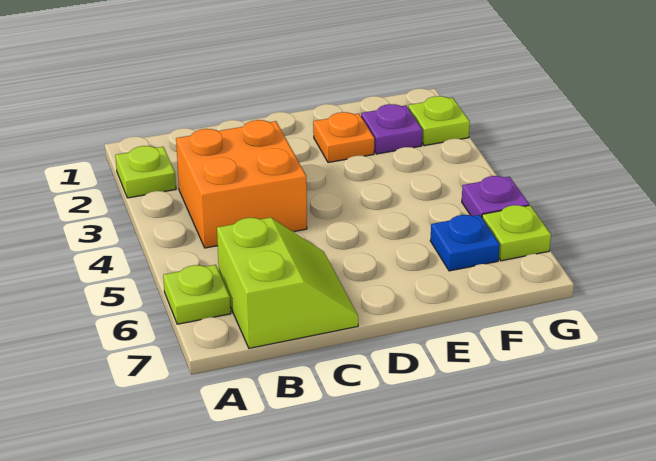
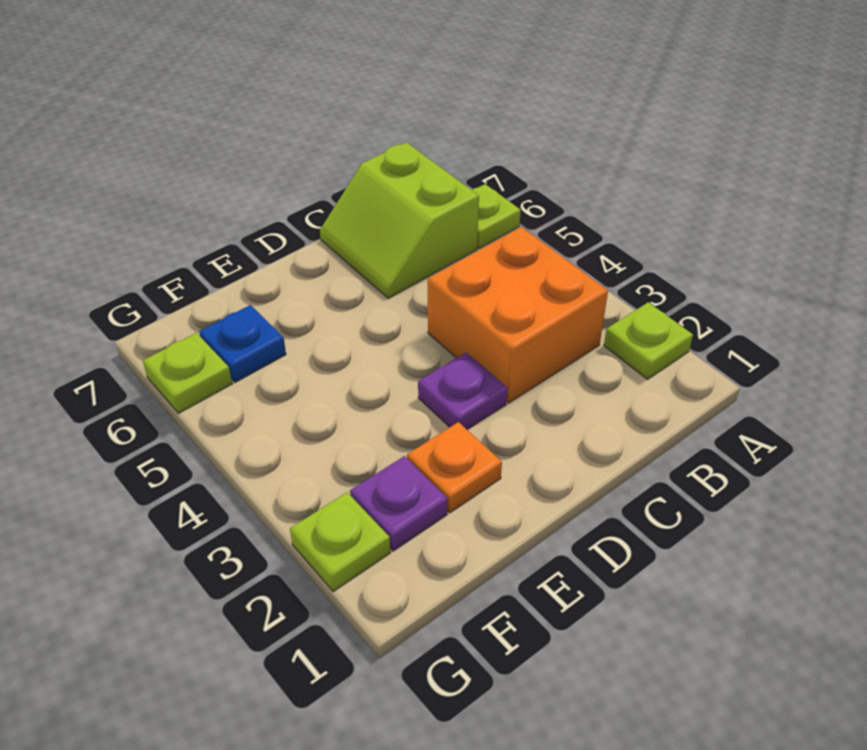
purple 1x1 plate [462,176,529,217] -> purple 1x1 plate moved to [418,352,507,430]

